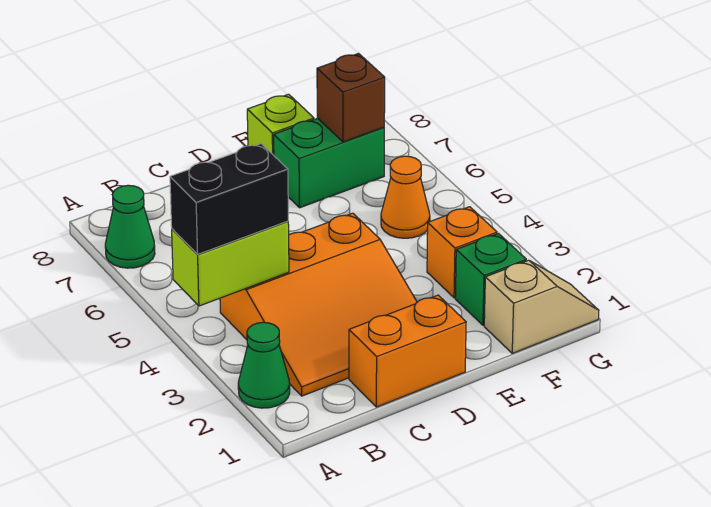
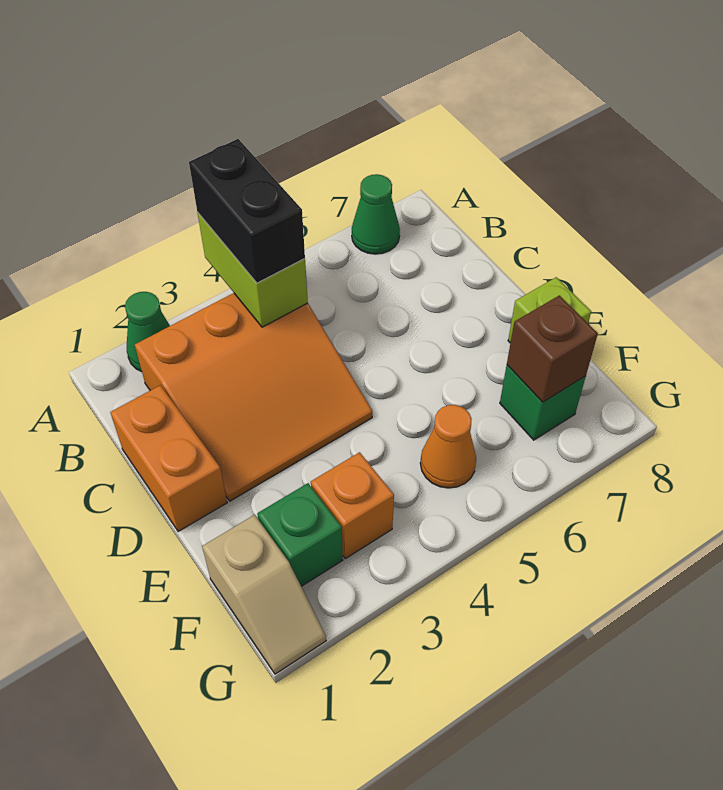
orange 3x3 slope [220,213,417,396] -> orange 3x3 slope turned to [135,293,372,501]
green 1x2 brick [274,118,384,208] -> green 1x1 brick [500,365,586,440]

